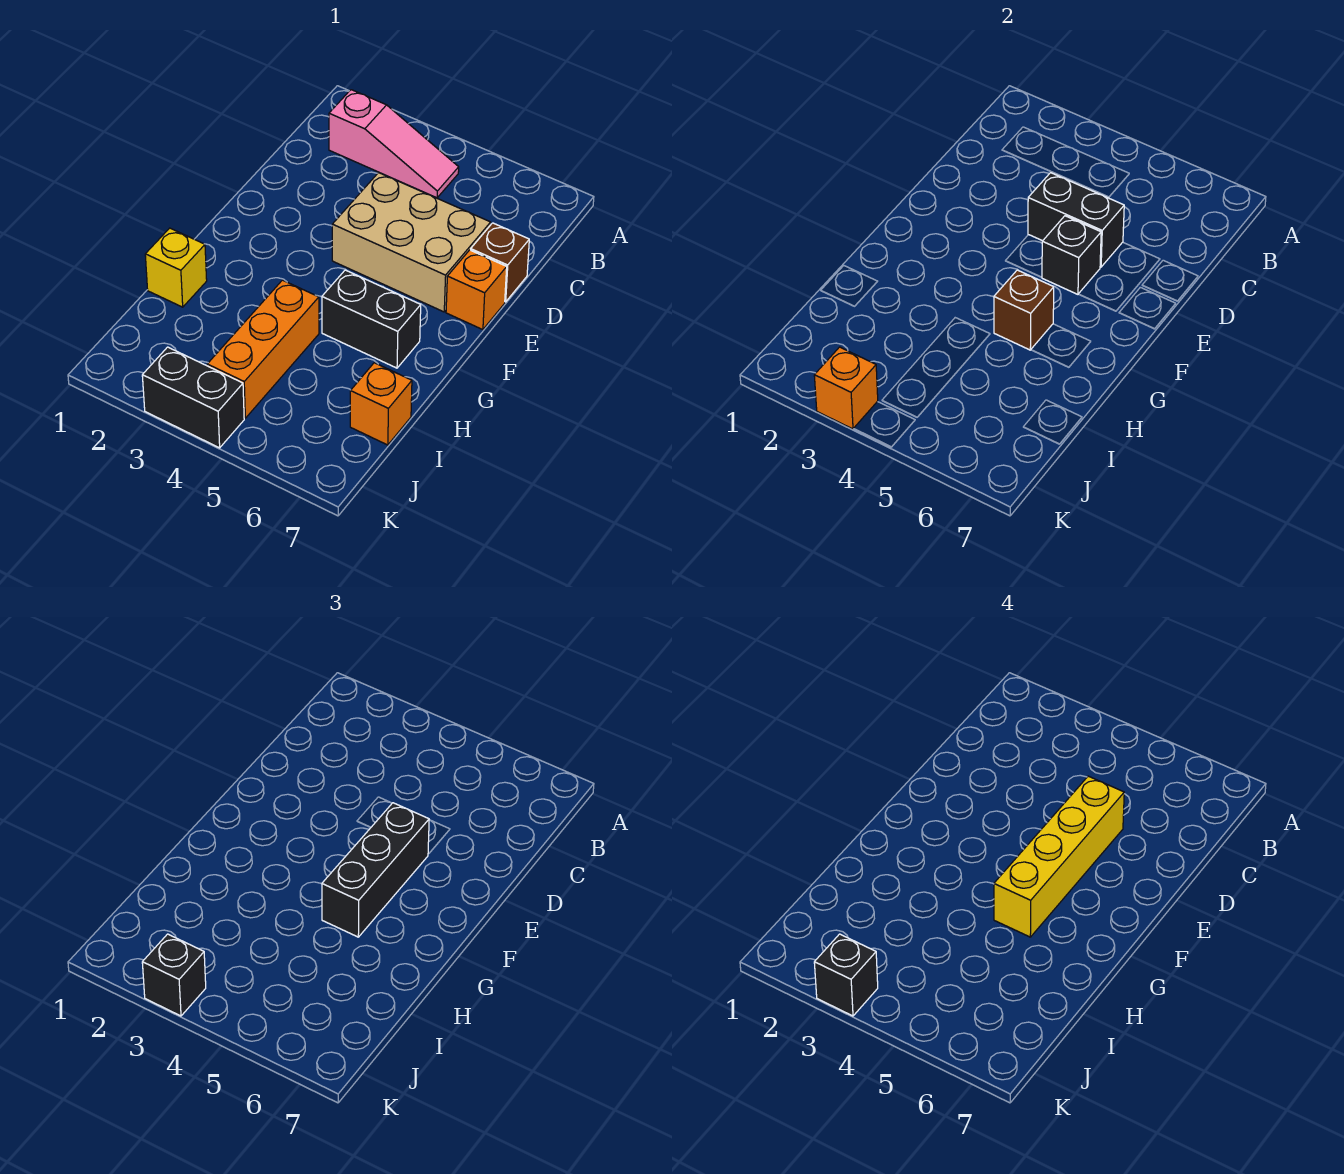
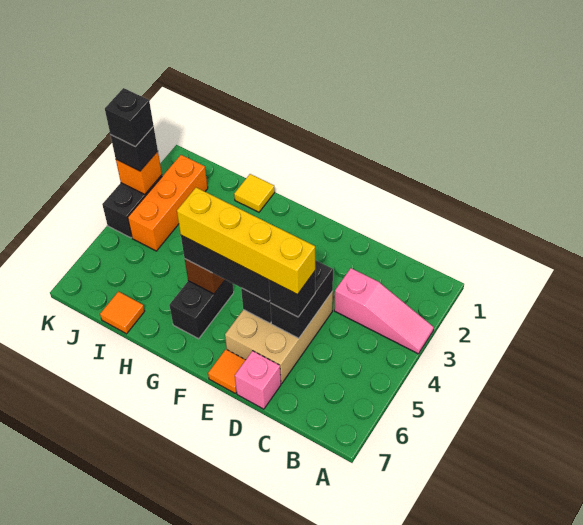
pink 1x3 slope [329,90,459,198] -> pink 1x3 slope turned to [334,268,434,354]
none -> black 1x1 brick [269,271,315,317]
brown 1x1 brick [471,223,529,302] -> pink 1x1 brick [235,351,281,409]
orange 1x1 brick [446,250,507,330] -> orange 1x1 tile [208,349,245,393]
yellow 1x1 brick [145,228,207,307] -> yellow 1x1 tile [234,174,275,212]
orange 1x3 brick [207,280,319,418] -> orange 1x3 brick turned to [128,155,208,251]
orange 1x1 brick [350,363,412,445] -> orange 1x1 tile [100,292,145,334]

